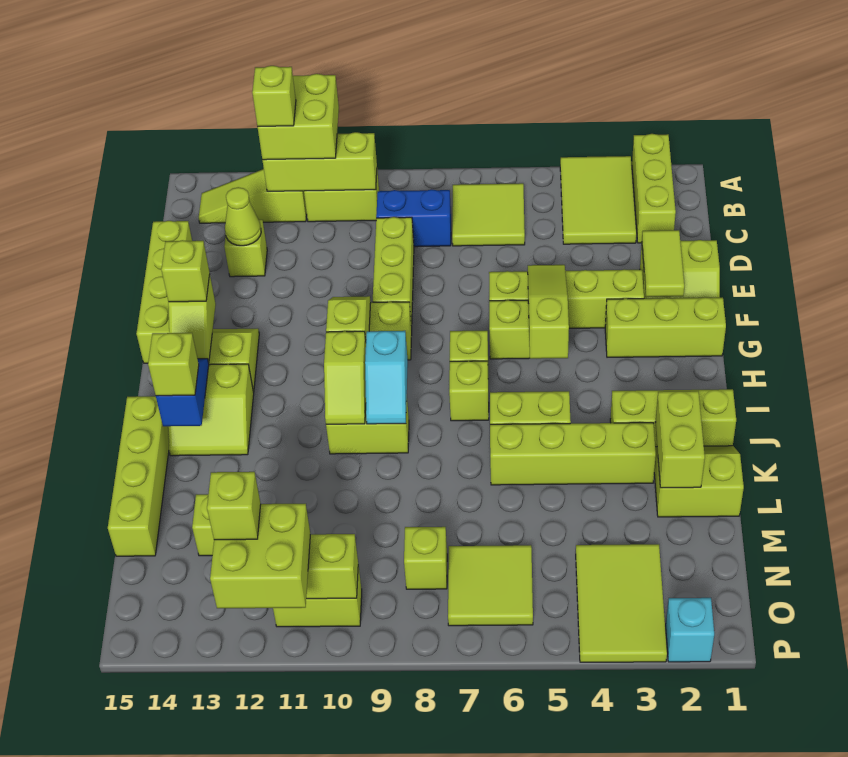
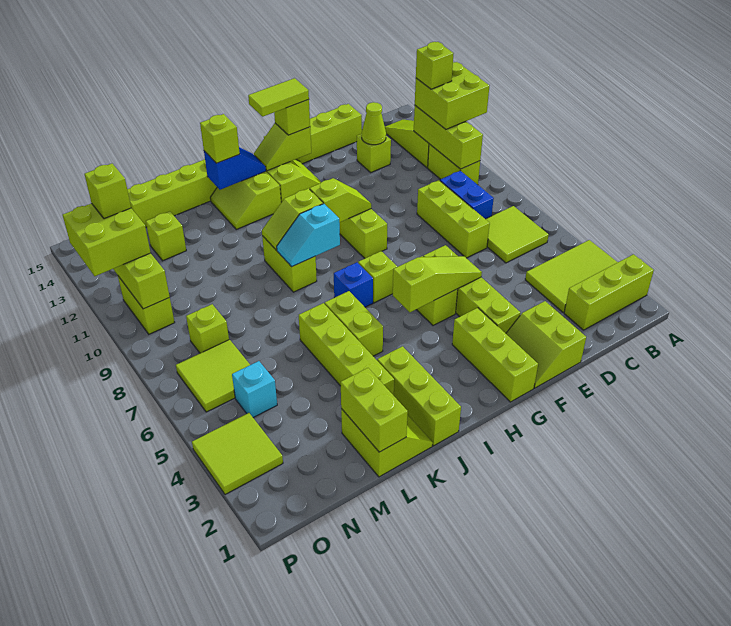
lime 1x3 brick [373,217,414,330] -> lime 1x3 brick turned to [417,180,490,258]
lime 1x2 tile [642,230,684,297] -> lime 1x2 tile moved to [248,78,309,117]
lime 1x1 brick [449,361,489,421] -> blue 1x1 brick [334,262,373,307]
lime 1x2 brick [655,391,705,488] -> lime 1x2 brick turned to [341,368,408,452]
lime 2x3 tile [576,544,667,662] -> lime 2x2 tile [192,413,283,494]
cyan 1x1 brick [666,598,714,662] -> cyan 1x1 brick moved to [232,361,277,417]

